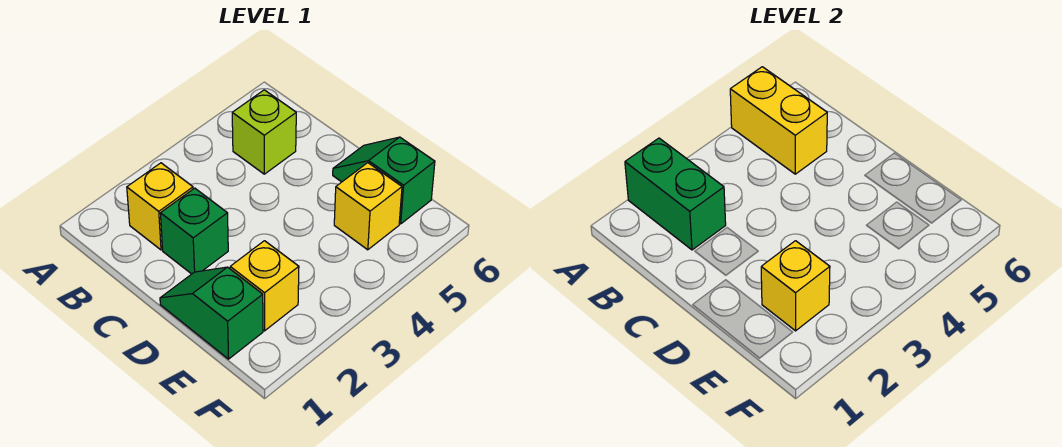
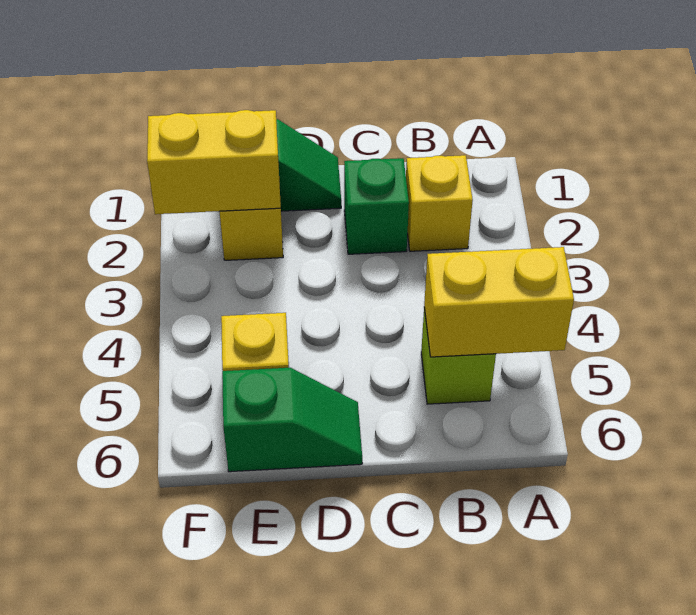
green 1x2 brick [625,138,726,250] -> none
yellow 1x1 brick [761,241,830,331] -> yellow 1x2 brick [147,110,281,214]

